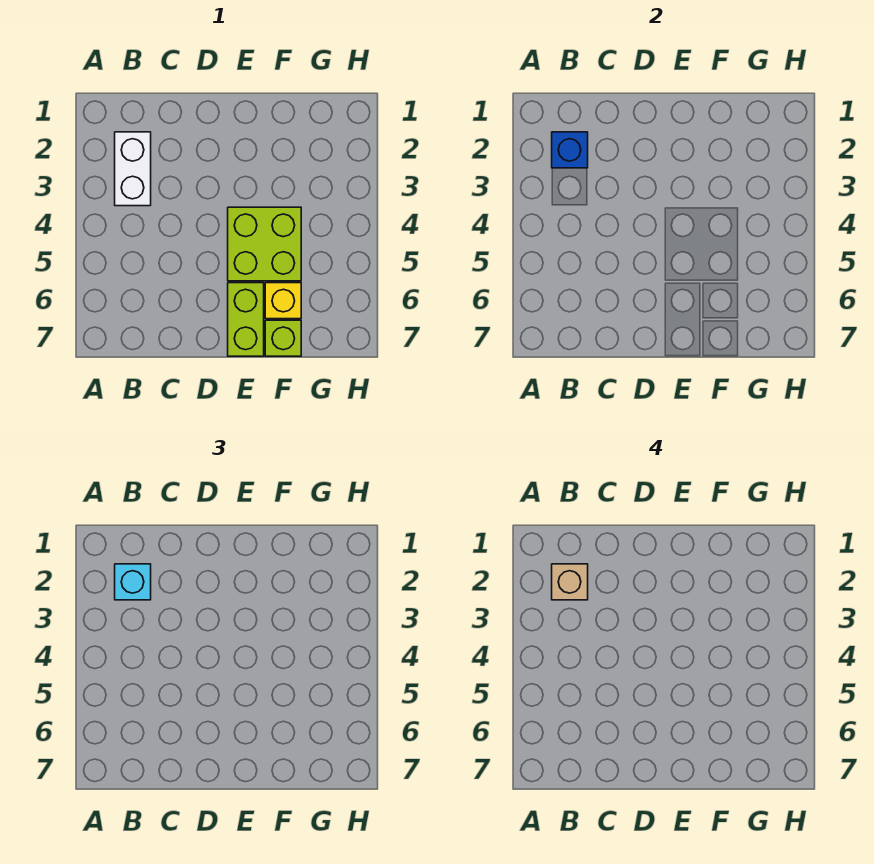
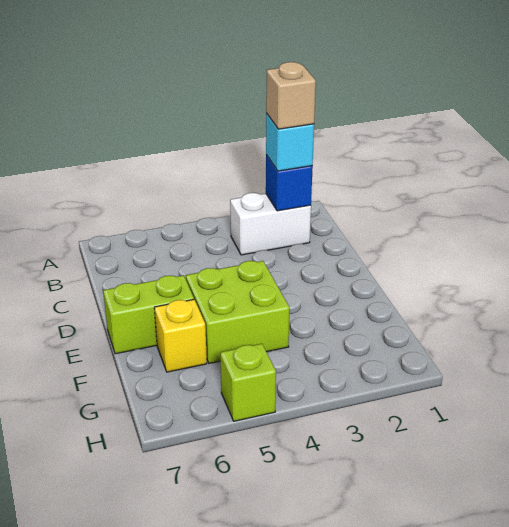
lime 1x1 brick [265,320,301,356] -> lime 1x1 brick moved to [220,344,276,421]

